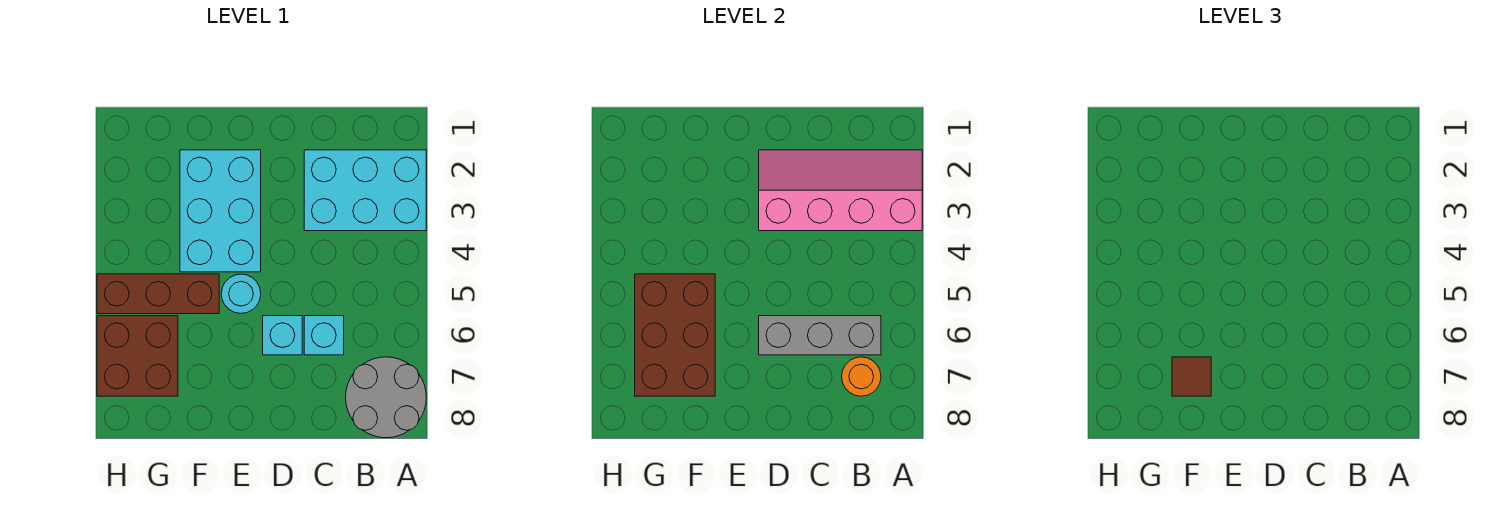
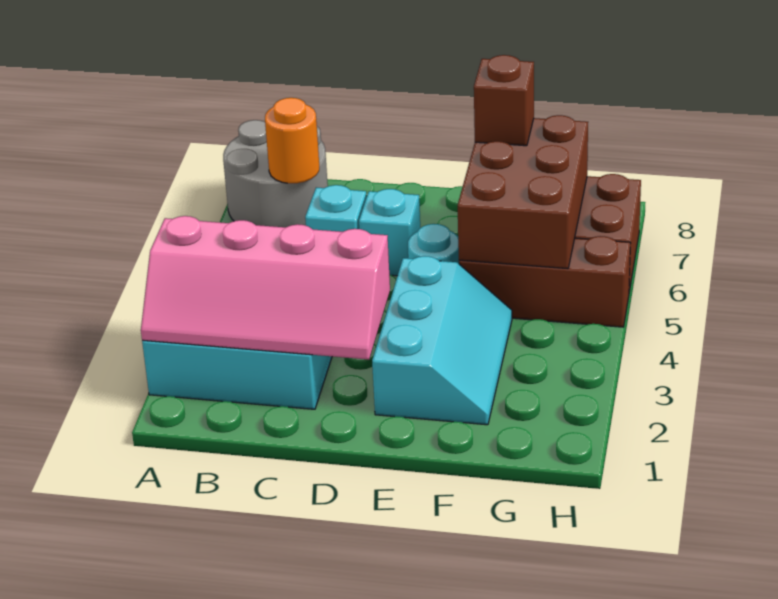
grey 1x3 brick [759,316,881,355] -> none
cyan 2x3 brick [180,150,261,272] -> cyan 2x3 slope [372,256,512,425]
brown 1x1 tile [1172,357,1211,396] -> brown 1x1 brick [474,55,534,146]

